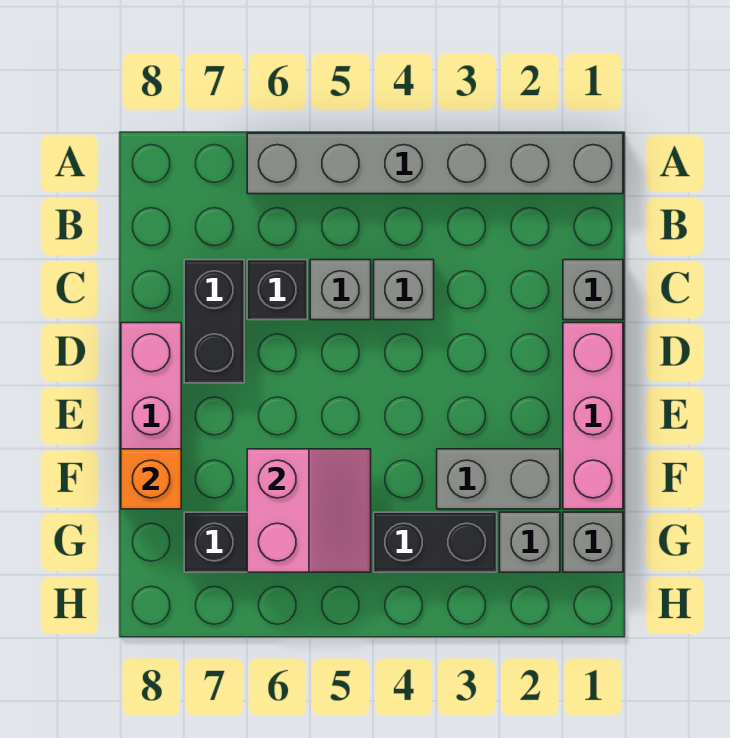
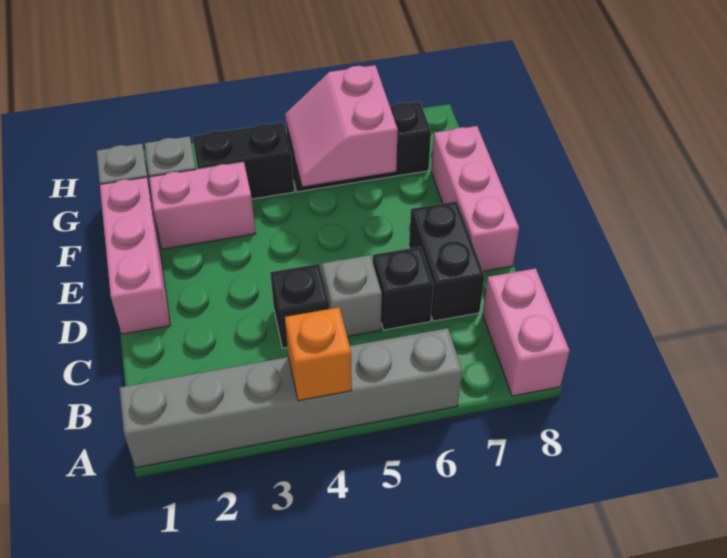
none -> pink 1x2 brick [483,268,570,396]
grey 1x1 brick [563,260,623,320] -> none
grey 1x1 brick [374,260,434,320] -> black 1x1 brick [270,264,329,348]
grey 1x2 brick [437,449,560,509] -> pink 1x2 brick [149,162,256,249]
orange 1x1 brick [121,449,181,509] -> orange 1x1 brick moved to [285,307,352,401]

